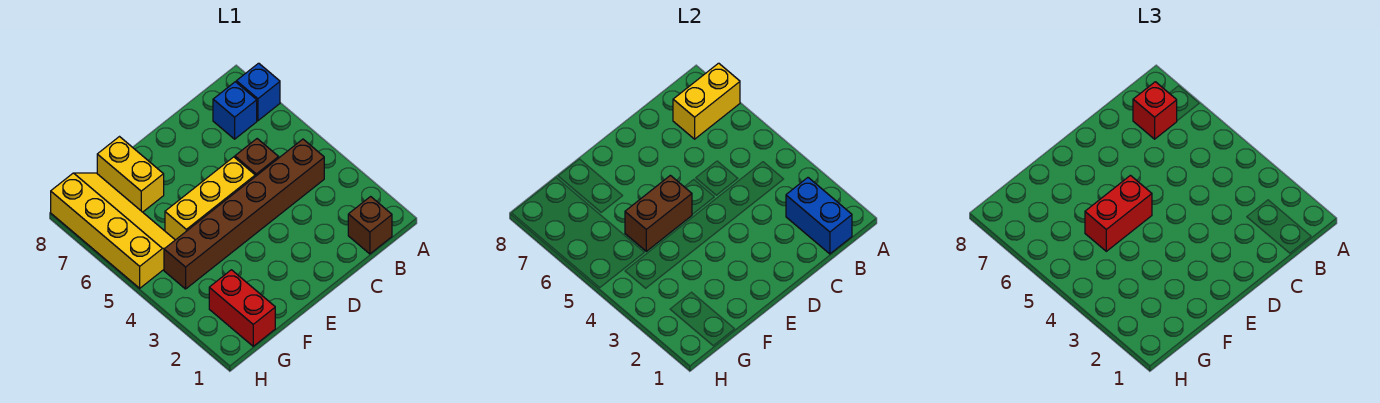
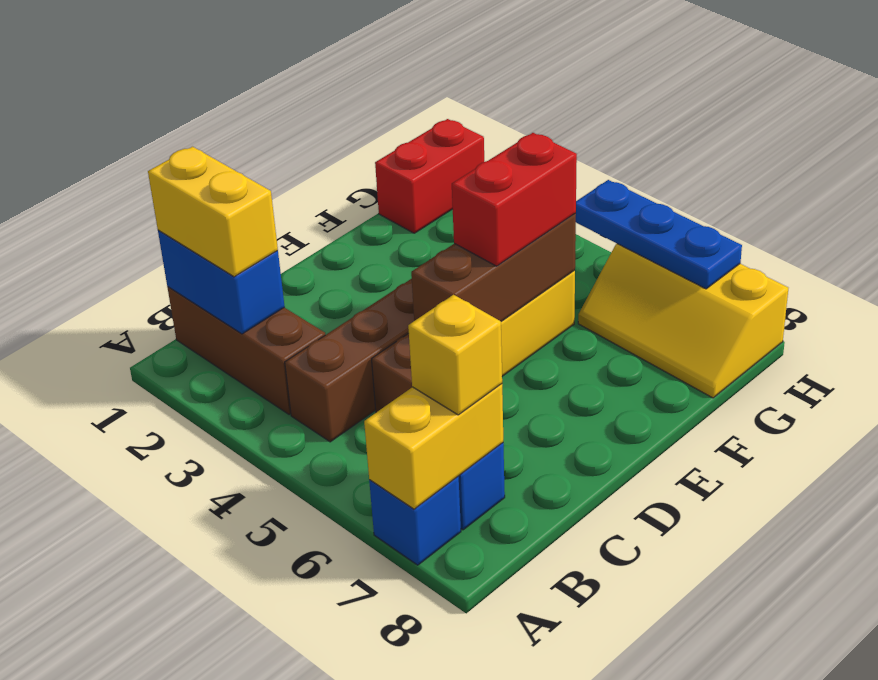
brown 1x1 brick [348,197,392,254] -> brown 1x3 brick [167,287,325,415]
red 1x1 brick [1133,82,1177,139] -> yellow 1x1 brick [408,295,502,415]
brown 1x2 brick [625,175,692,251] -> brown 1x3 brick [411,213,576,321]
yellow 1x2 brick [97,137,164,212] -> yellow 1x2 brick moved to [148,147,278,277]
red 1x2 brick [209,270,275,346] -> red 1x2 brick turned to [375,119,484,233]
yellow 2x4 slope [51,173,175,288] -> yellow 2x3 slope [578,244,788,398]
none -> blue 1x3 plate [576,180,742,289]

